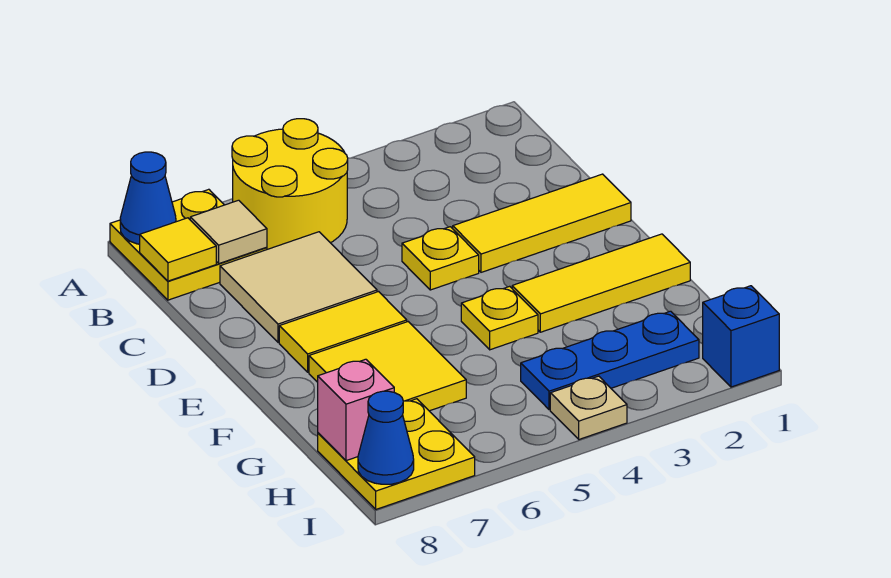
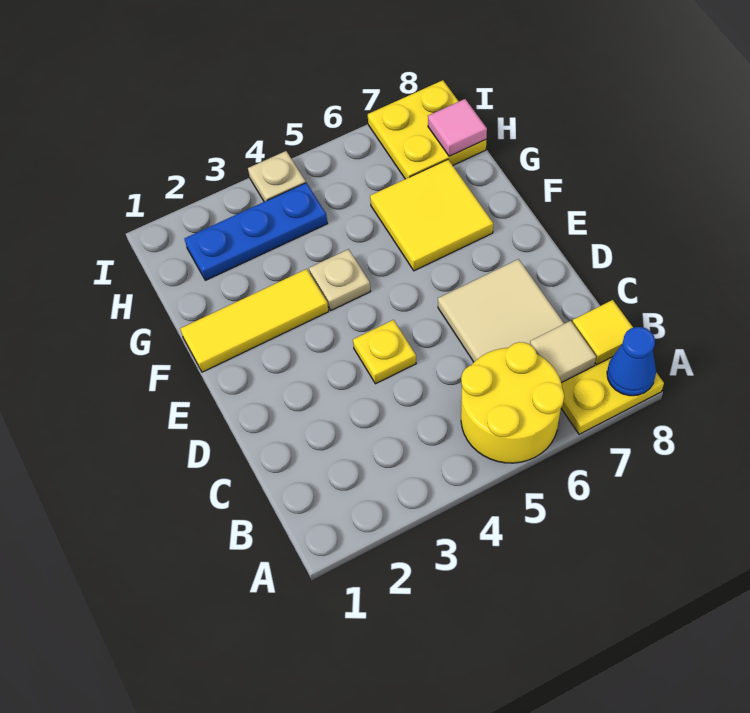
yellow 1x3 tile [453,174,631,272] -> none
yellow 1x2 tile [279,292,407,372] -> none
yellow 1x1 plate [461,286,538,350] -> tan 1x1 plate [309,249,371,310]
pink 1x1 brick [318,359,394,461] -> pink 1x1 tile [428,99,487,156]
blue 1x1 brick [703,286,779,387] -> none
blue 1x1 cone [358,391,414,484] -> none

